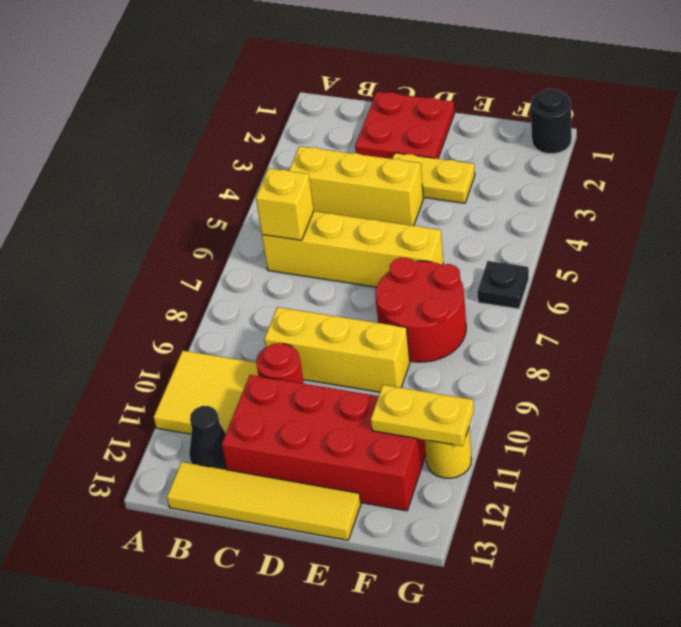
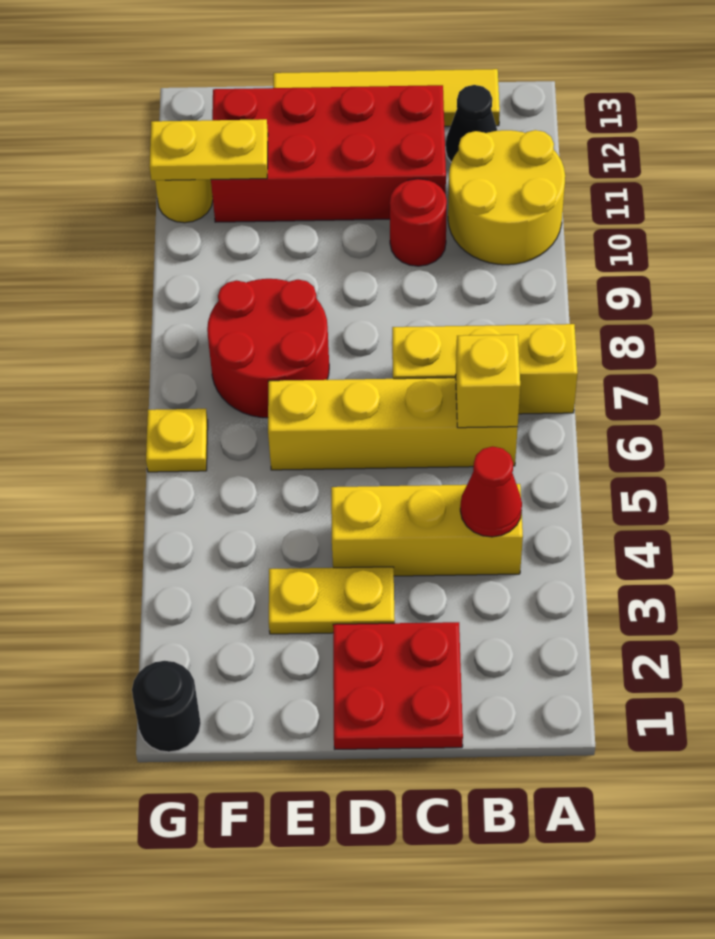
yellow 2x2 tile [154,351,258,434] -> yellow 2x2 round brick [448,130,565,265]
none -> red 1x1 cone [460,446,522,537]
yellow 1x3 brick [264,307,410,392] -> yellow 1x3 brick moved to [392,324,578,414]
black 1x1 plate [477,261,529,309] -> yellow 1x1 plate [146,409,208,472]

